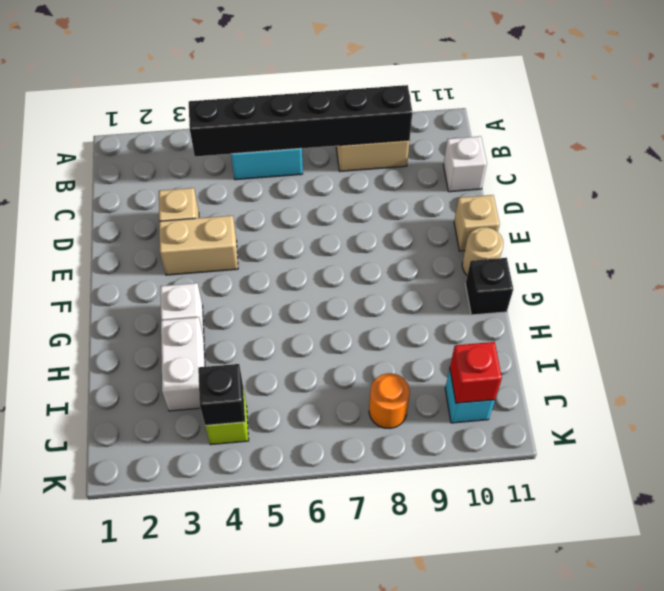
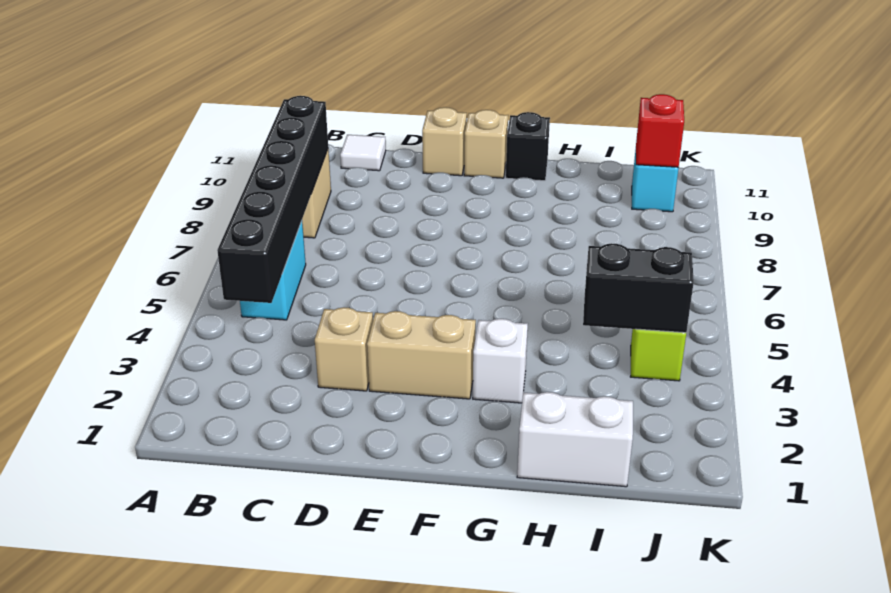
white 1x1 brick [443,136,487,192] -> white 1x1 tile [340,135,386,171]
tan 1x2 brick [159,216,238,275] -> tan 1x2 brick turned to [367,311,476,399]
tan 1x1 round brick [462,227,503,275] -> tan 1x1 brick [464,110,508,178]
white 1x2 brick [161,317,205,411] -> white 1x2 brick moved to [517,392,633,487]
black 1x1 brick [198,364,245,425] -> black 1x2 brick [583,243,694,333]
orange 1x1 round brick [369,373,410,428] -> none

